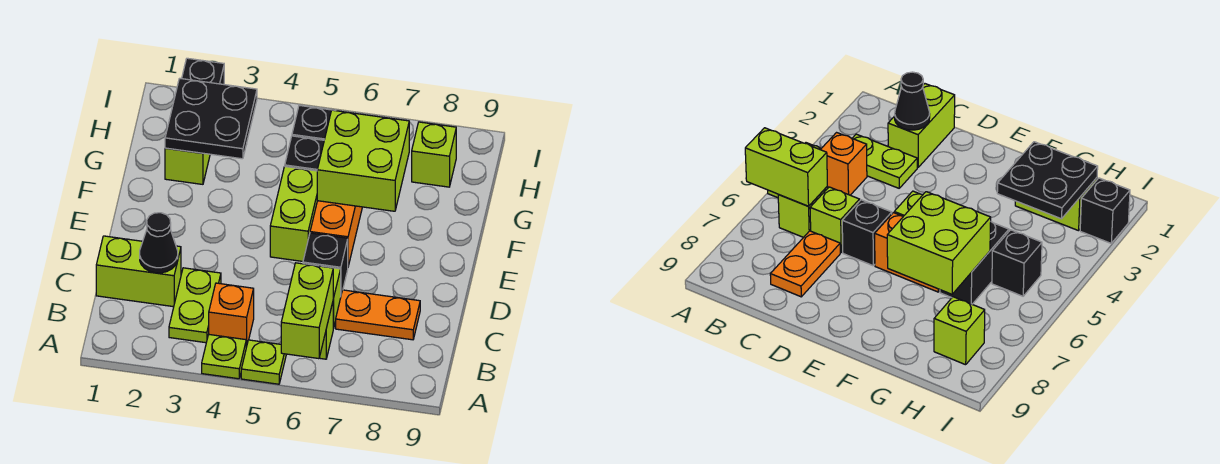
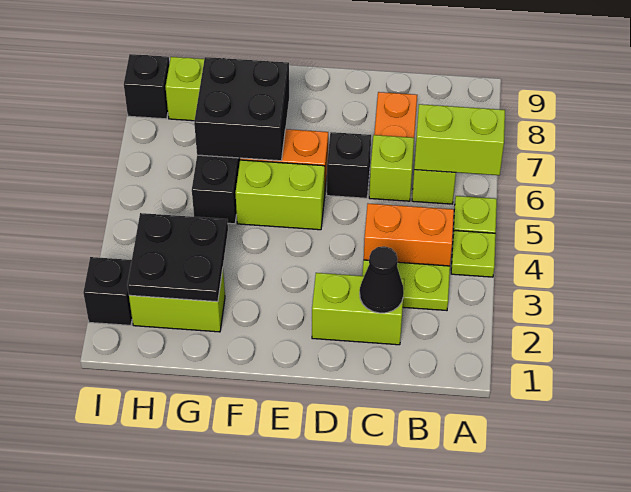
orange 1x1 brick [209,283,254,347] -> orange 1x2 brick [364,204,454,266]
lime 1x2 brick [96,236,181,307] -> lime 1x2 brick turned to [312,273,405,345]
lime 2x2 brick [317,110,409,211] -> black 2x2 brick [194,57,289,161]
black 1x1 brick [292,105,336,140] -> black 1x1 brick moved to [124,54,169,119]

